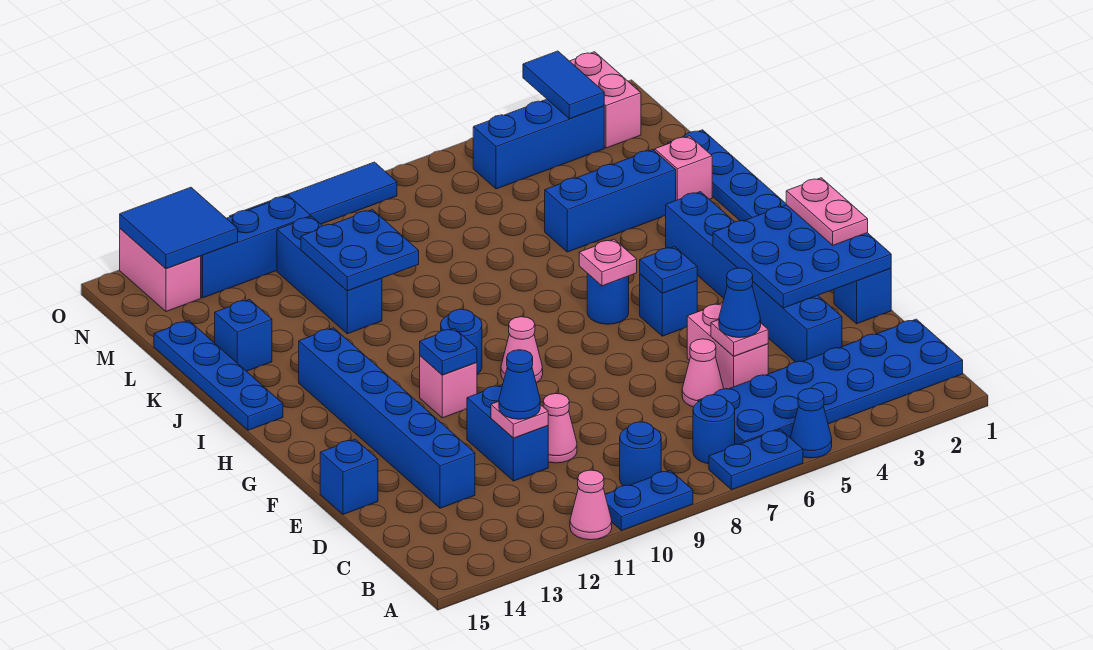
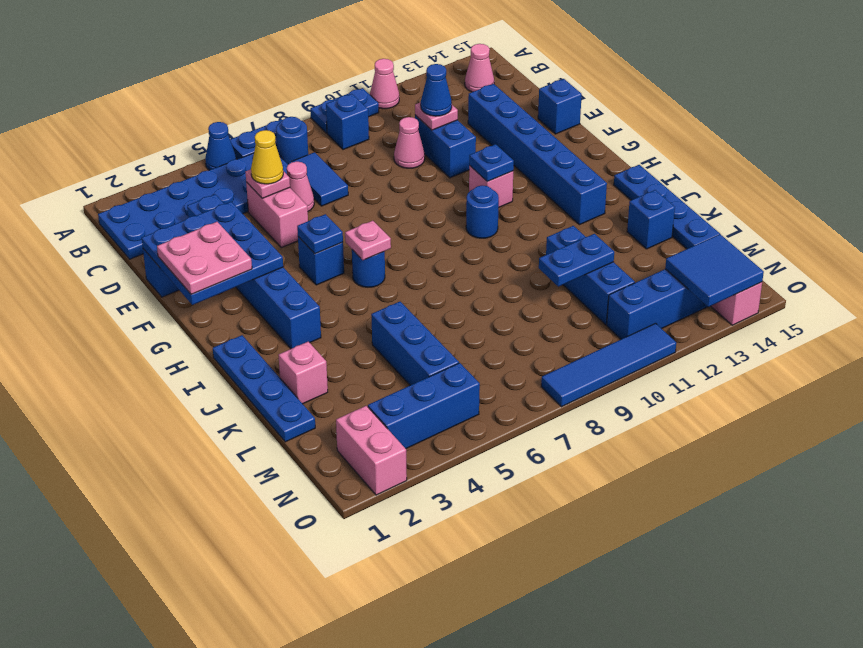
blue 1x1 round brick [620,422,661,486] -> blue 1x1 brick [326,94,369,150]
blue 1x1 cone [719,268,761,338] -> yellow 1x1 cone [251,130,283,184]
pink 1x2 plate [786,178,868,245] -> pink 2x2 plate [157,222,252,294]
pink 1x1 cone [501,317,543,383] -> pink 1x1 cone moved to [465,44,494,92]
blue 1x3 brick [545,150,676,252] -> blue 1x3 brick turned to [371,302,459,385]
blue 2x2 plate [301,210,419,291] -> blue 1x2 plate [539,234,614,287]
blue 1x2 tile [523,51,604,119] -> blue 1x2 tile moved to [288,152,348,206]

